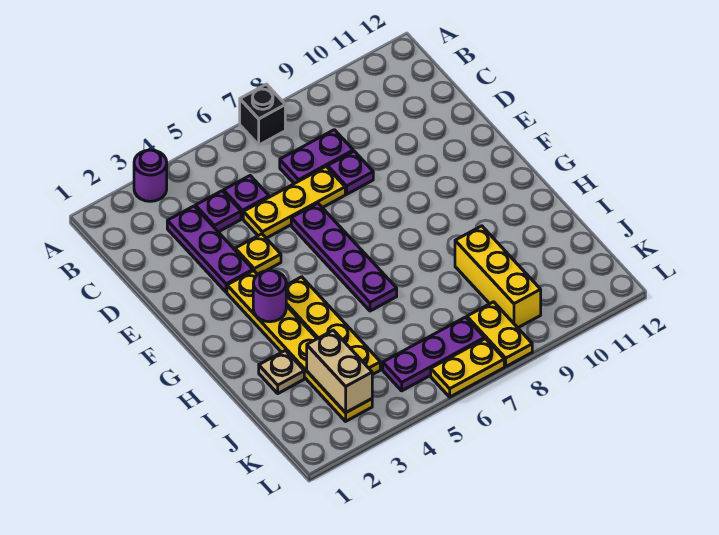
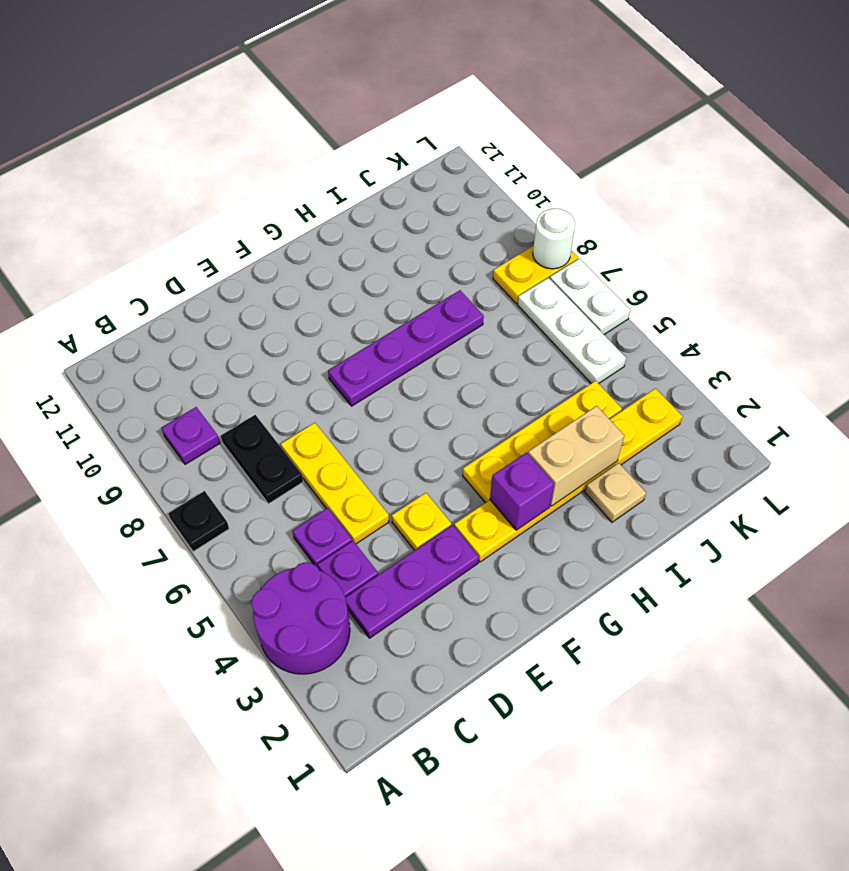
purple 1x1 round brick [134,150,167,201] -> purple 2x2 round brick [251,562,350,674]
black 1x1 brick [240,84,285,145] -> black 1x1 plate [168,491,229,552]
purple 1x2 plate [280,130,353,184] -> black 1x2 plate [221,415,303,504]
purple 1x1 plate [328,151,373,194] -> purple 1x1 plate moved to [162,407,220,465]
purple 1x4 plate [291,203,397,311] -> purple 1x4 plate moved to [328,290,484,406]
purple 1x1 round brick [253,270,286,322] -> purple 1x1 brick [490,452,554,530]
yellow 1x3 brick [455,226,541,328] -> none
tan 1x2 brick [307,330,372,413] -> tan 1x2 brick moved to [528,406,624,506]
purple 1x3 plate [383,317,484,391] -> white 1x3 plate [518,278,626,383]
yellow 1x2 plate [431,339,504,397] -> white 1x2 plate [550,259,630,334]
none -> white 1x1 round brick [533,208,575,269]

